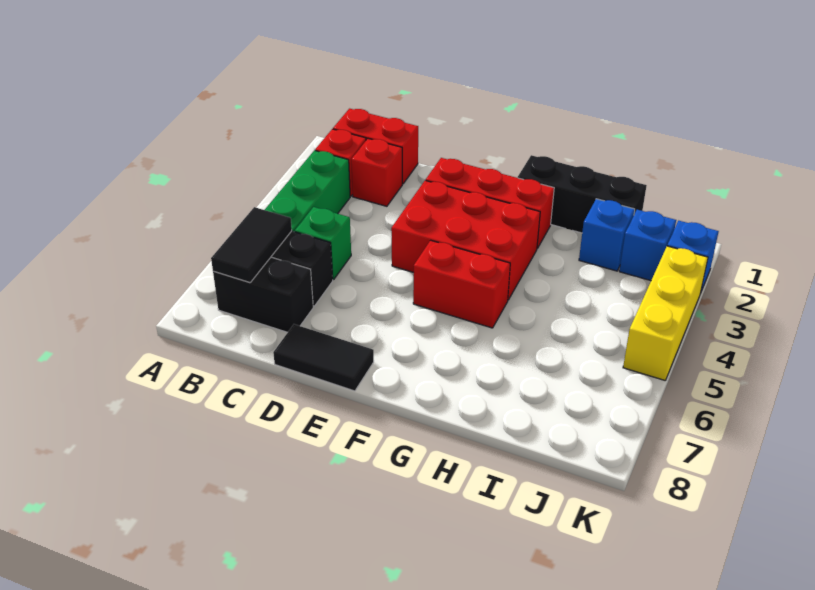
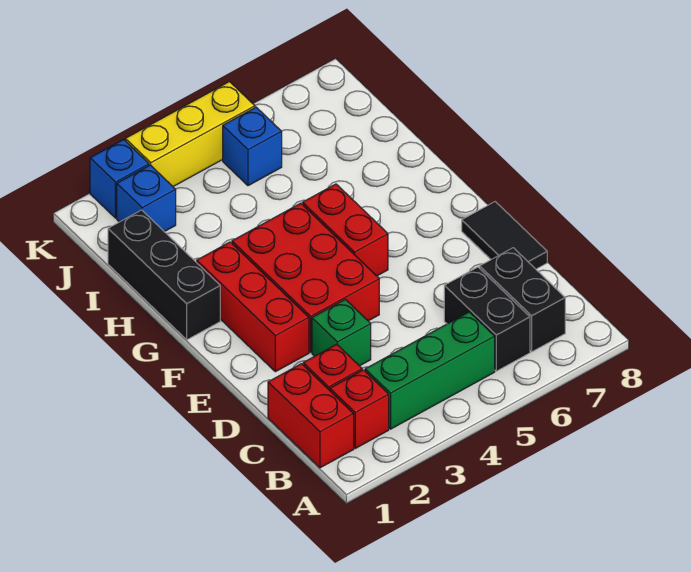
black 1x2 tile [211,207,292,283] -> none
green 1x1 brick [295,207,351,280] -> green 1x1 brick moved to [312,299,371,366]
blue 1x1 brick [579,199,635,271] -> blue 1x1 brick moved to [223,107,282,186]

